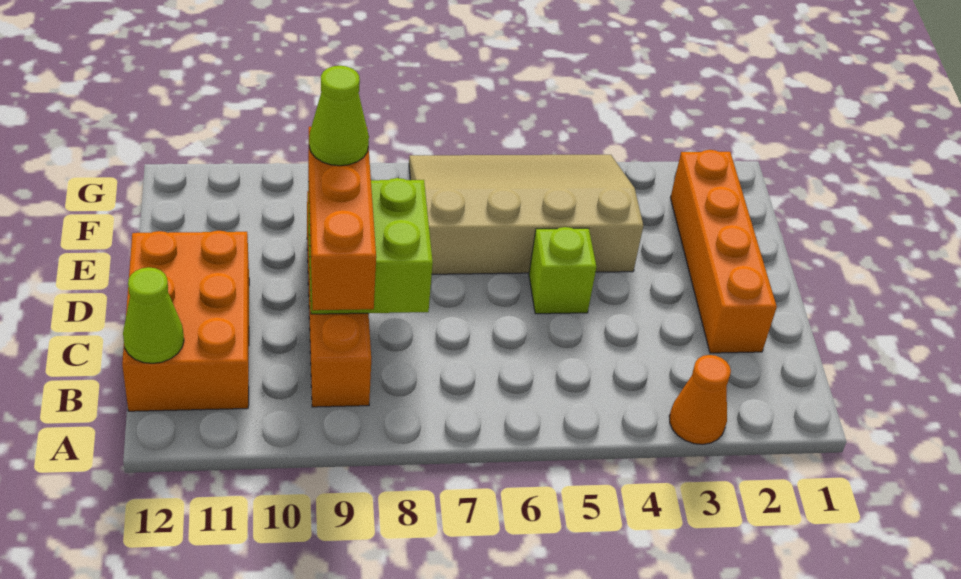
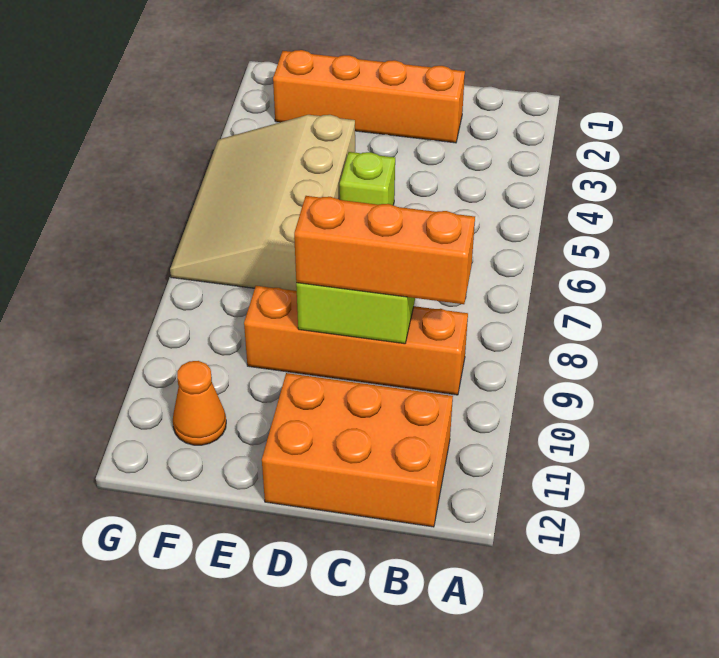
orange 1x1 cone [669,355,731,444] -> orange 1x1 cone moved to [173,361,226,445]
lime 1x1 cone [123,267,184,363] -> none
lime 1x1 cone [309,66,369,166] -> none

